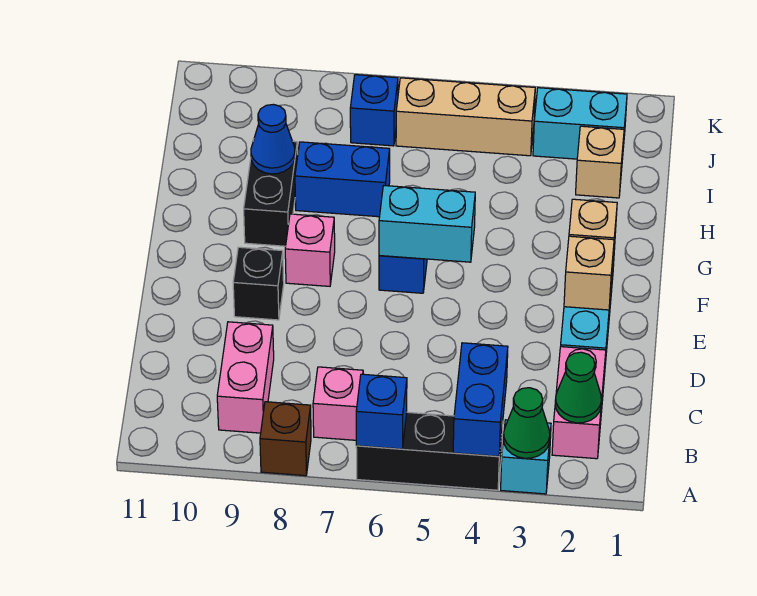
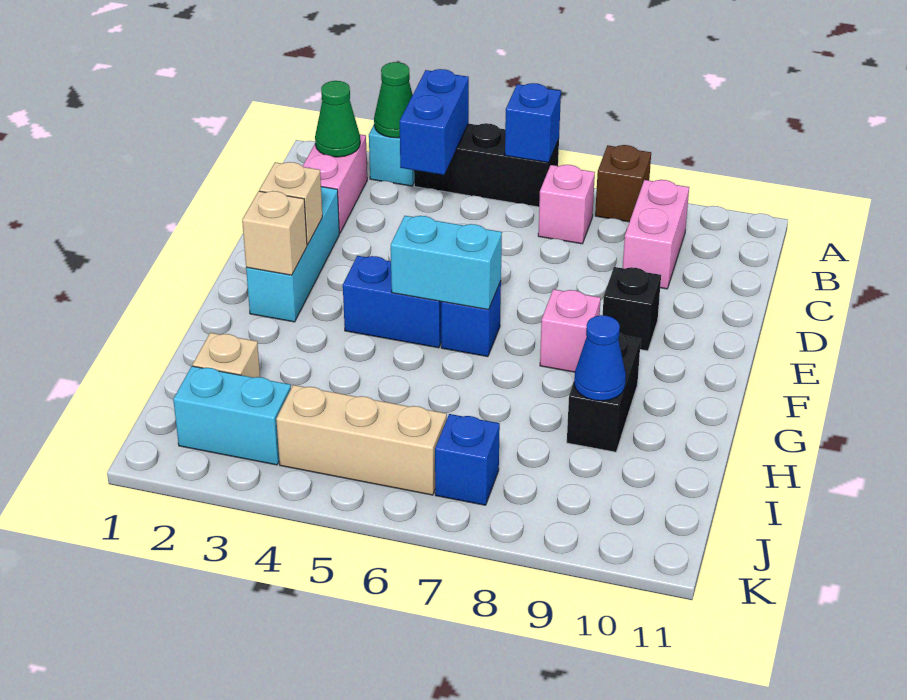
blue 1x2 brick [295,142,390,217] -> blue 1x2 brick moved to [343,256,441,348]

